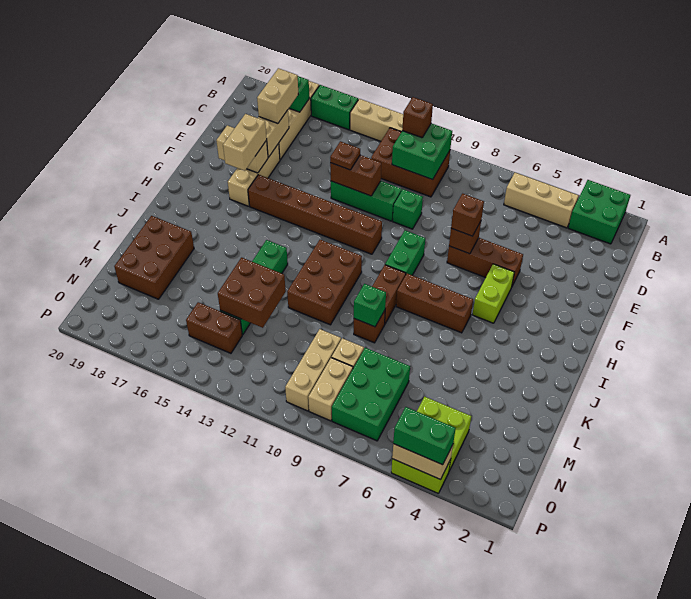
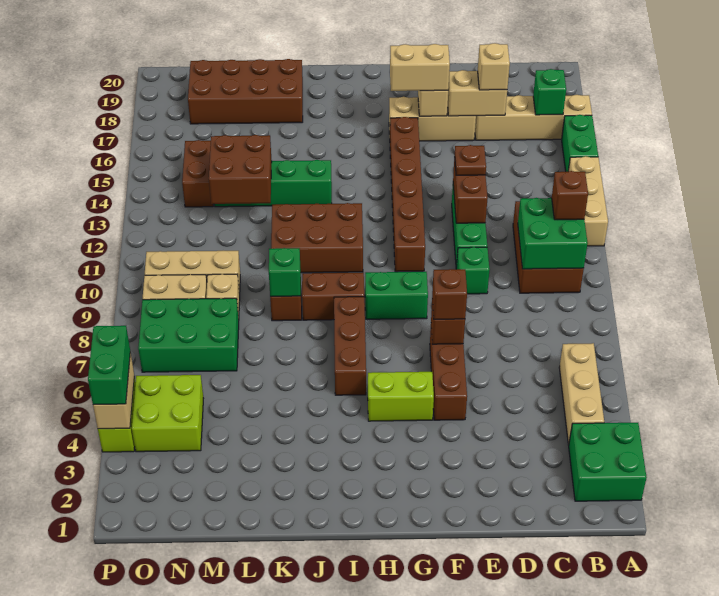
tan 1x2 brick [257,68,298,123] -> tan 1x1 brick [478,43,510,90]
brown 2x3 brick [114,216,194,299] -> brown 2x4 brick [188,59,303,124]

